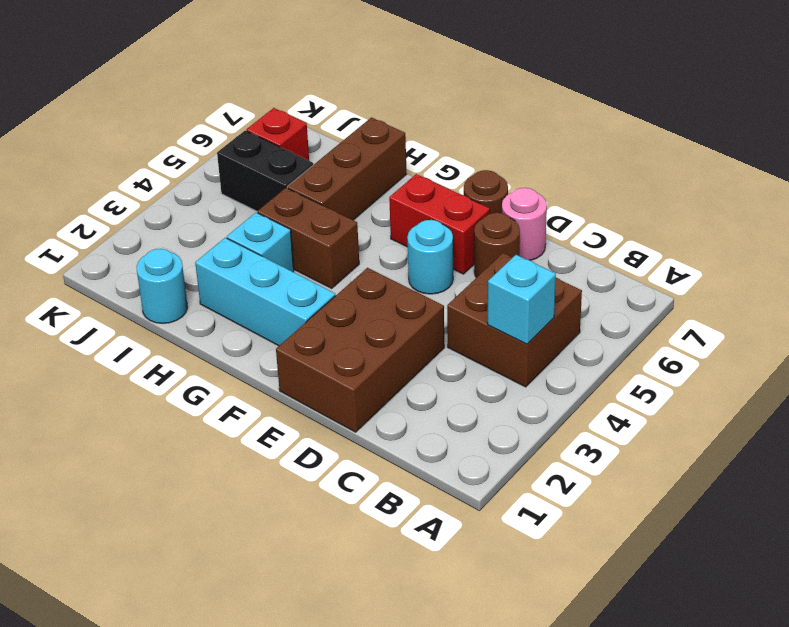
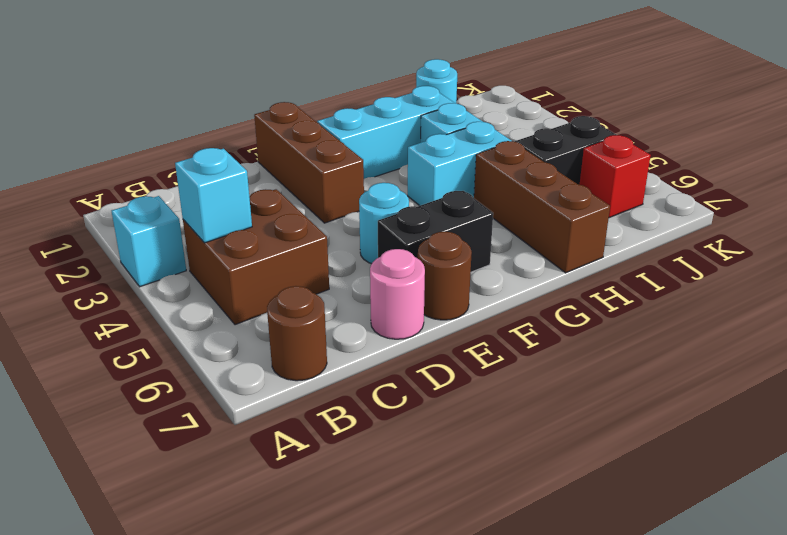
none -> cyan 1x1 brick [112,196,186,287]
brown 2x3 brick [276,268,444,432] -> brown 1x3 brick [254,102,364,223]
brown 1x1 round brick [474,213,520,278] -> brown 1x1 round brick moved to [267,286,327,381]
red 1x2 brick [389,174,490,274] -> black 1x2 brick [378,191,493,272]
brown 1x2 brick [257,188,359,288] -> cyan 1x2 brick [408,122,511,206]

